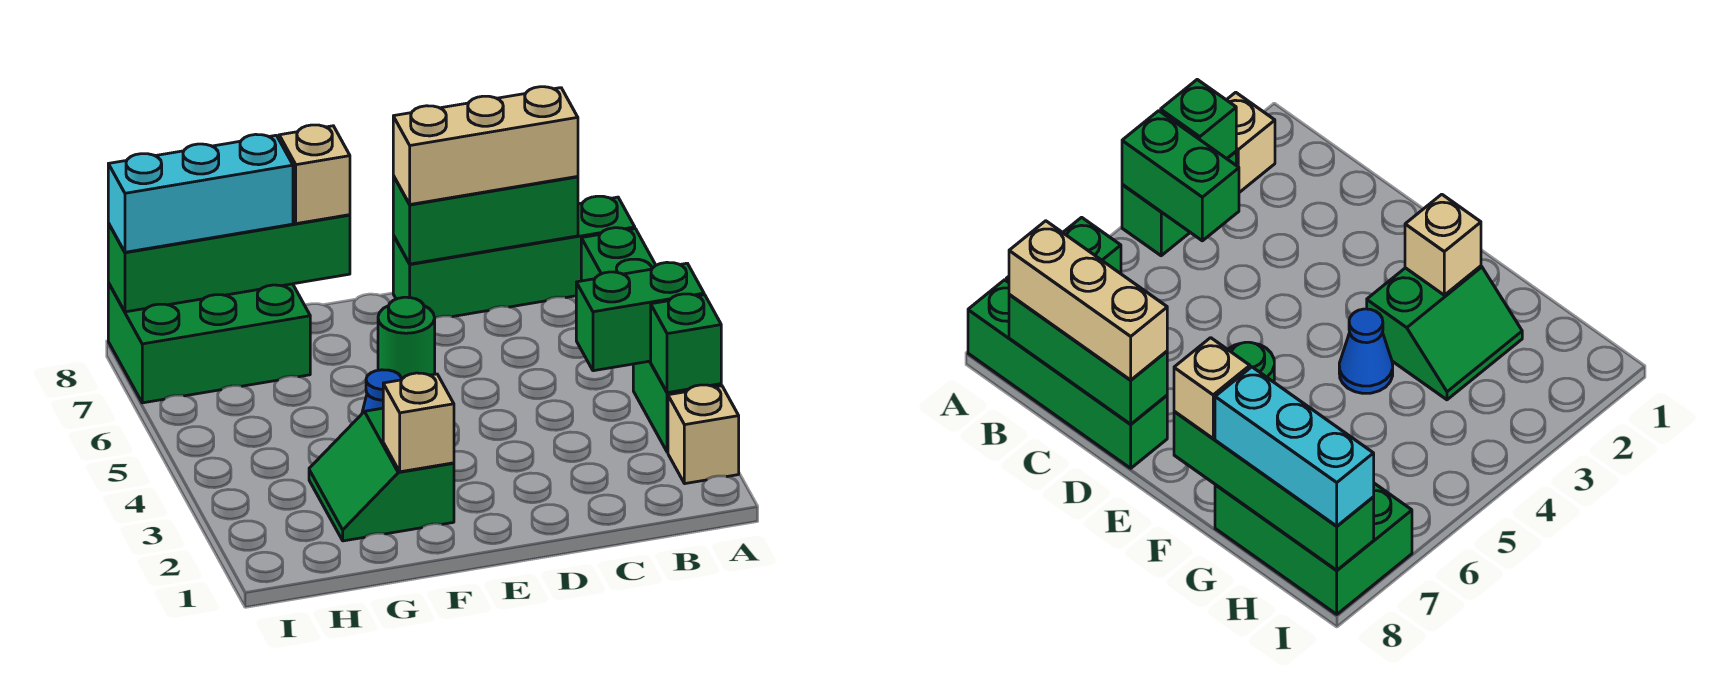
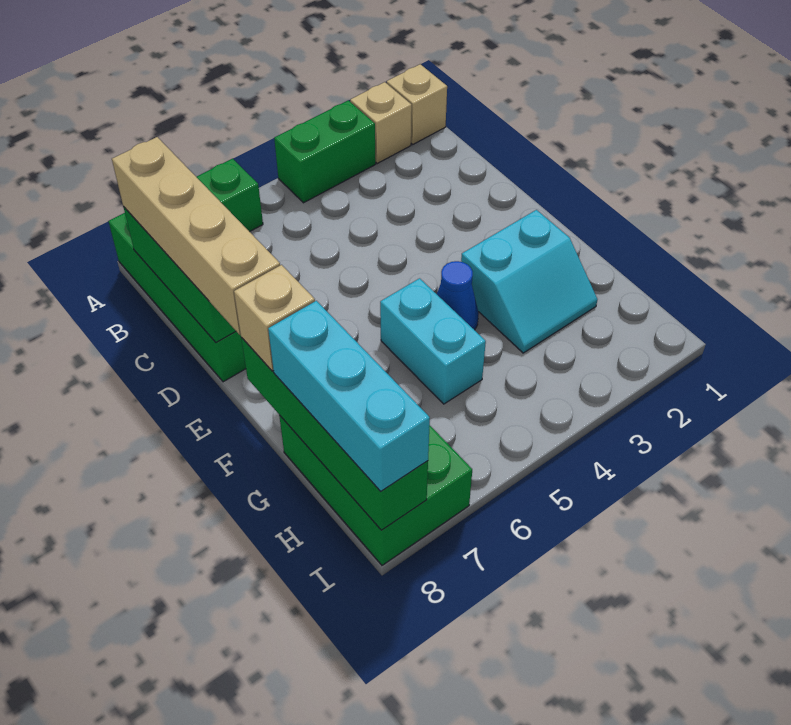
green 1x1 brick [651,294,721,393] -> none
green 1x2 brick [576,262,704,371] -> none
tan 1x3 brick [393,87,578,204] -> tan 1x4 brick [112,137,280,335]
green 1x1 round brick [378,297,435,379] -> none
green 2x2 slope [309,408,454,541] -> cyan 2x2 slope [461,210,597,353]
tan 1x1 brick [383,373,454,472] -> tan 1x1 brick moved to [387,64,447,144]
none -> cyan 1x2 brick [380,278,486,404]

